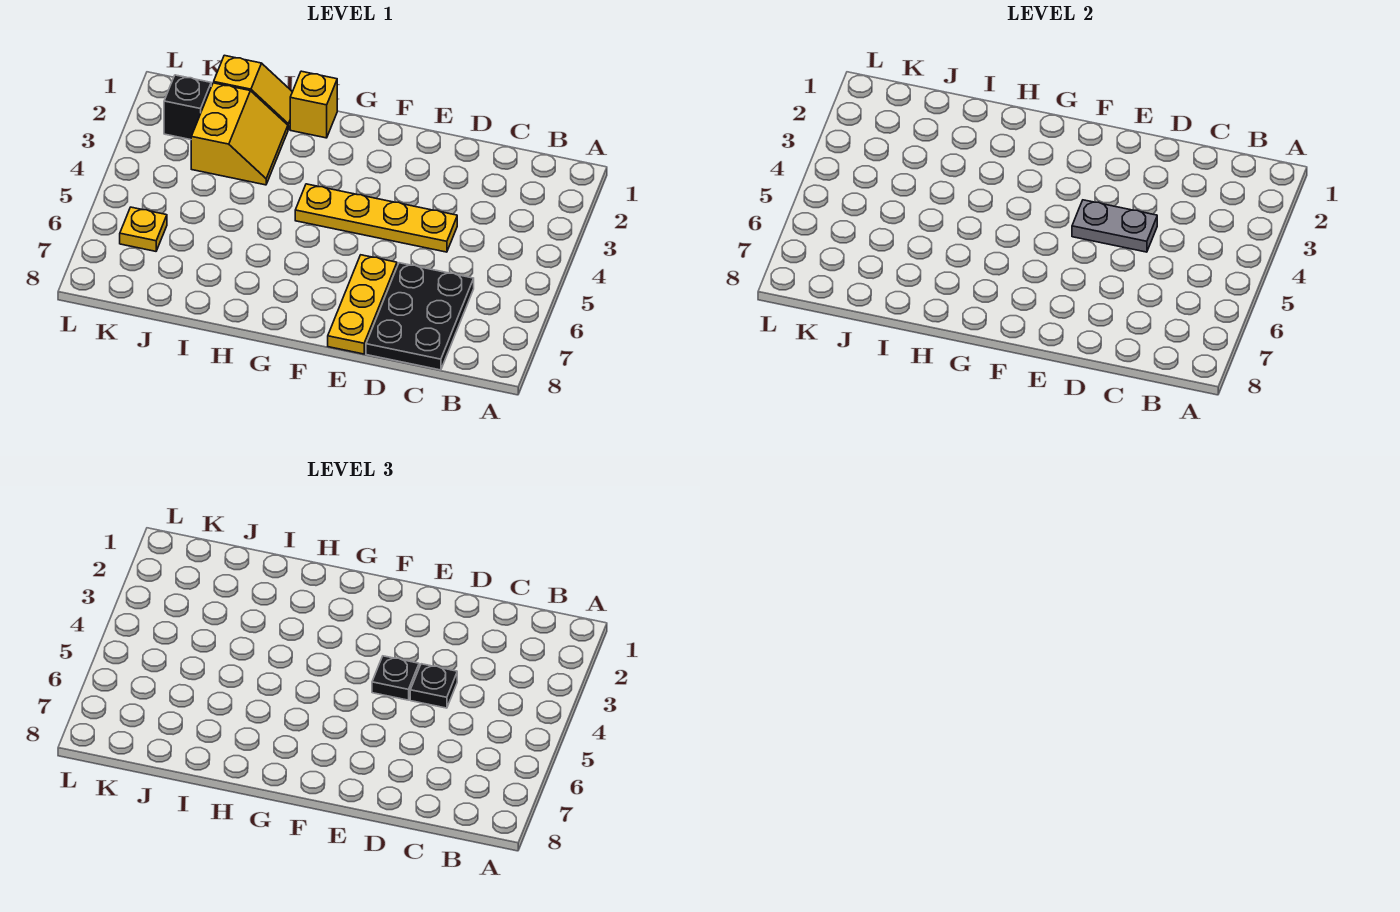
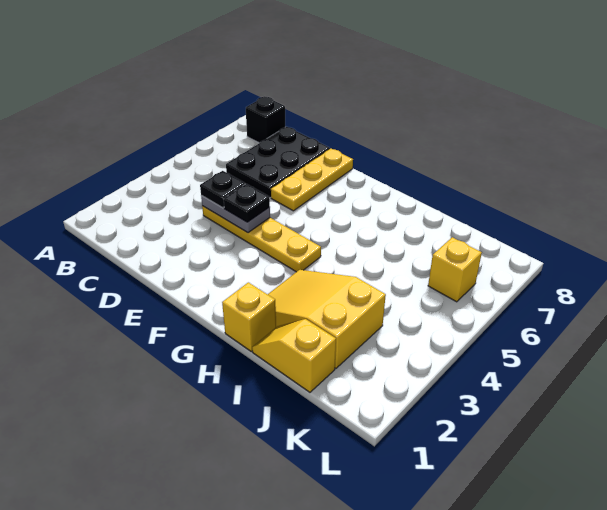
yellow 2x2 slope [191,83,288,185] -> yellow 2x3 slope [268,270,386,368]
black 1x1 brick [164,75,211,140] -> black 1x1 brick moved to [246,97,285,143]
yellow 1x1 plate [120,207,167,251] -> yellow 1x1 brick [428,237,482,302]

